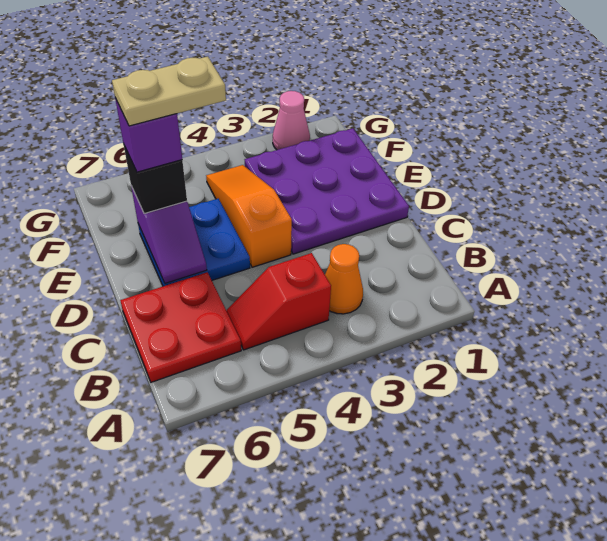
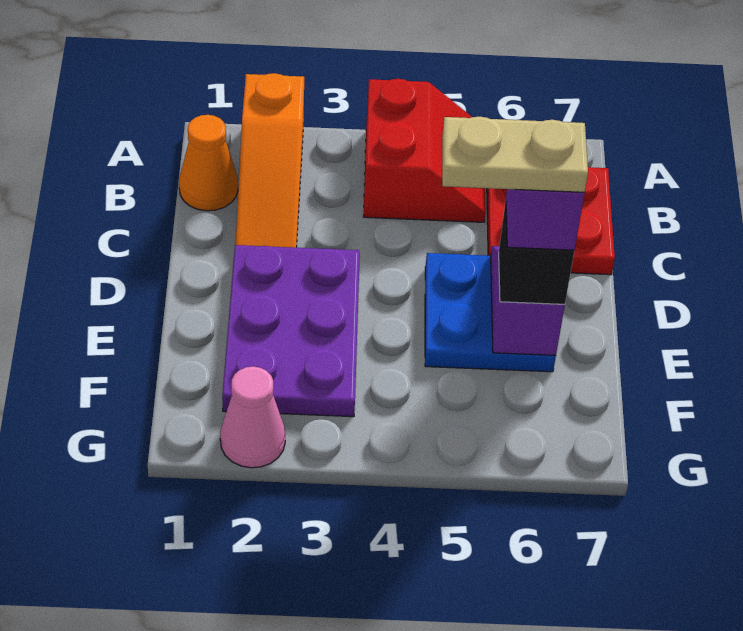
orange 1x1 cone [325,244,363,314] -> orange 1x1 cone moved to [179,115,238,211]
red 1x2 slope [227,253,331,350] -> red 2x2 slope [363,79,486,222]
purple 3x3 plate [245,128,409,254] -> purple 2x3 plate [222,245,360,417]
orange 1x3 slope [206,165,292,267] -> orange 1x3 slope moved to [235,73,304,248]

